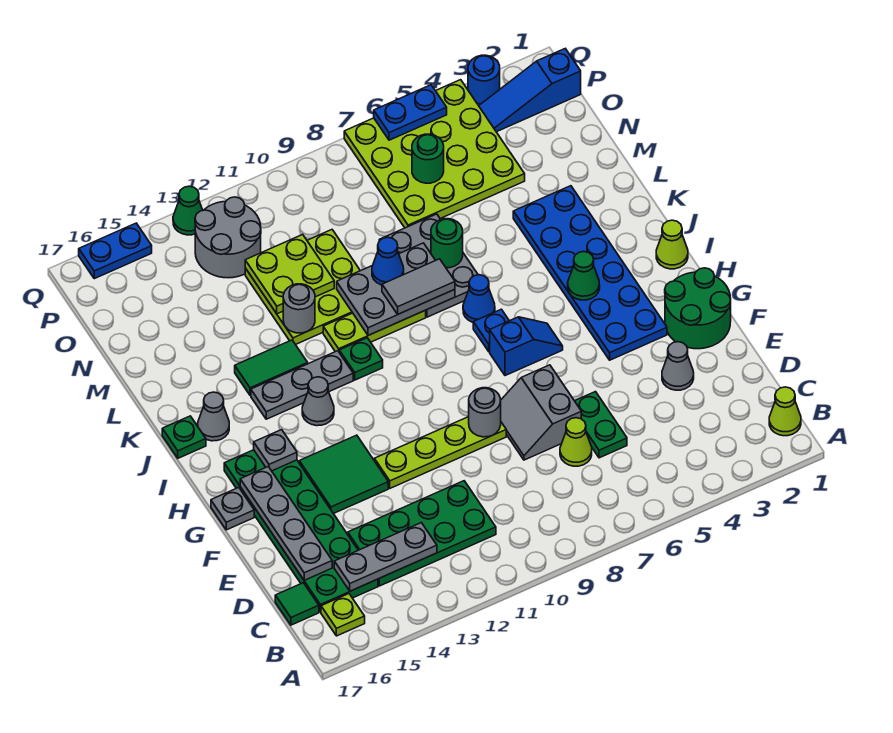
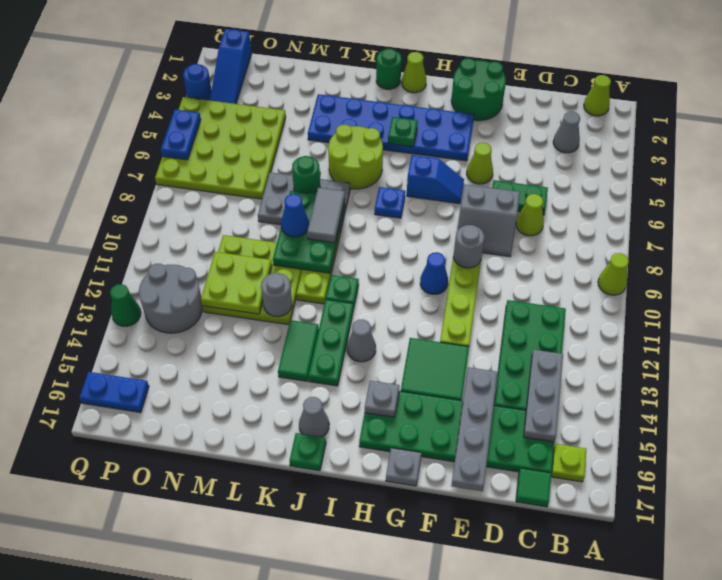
none -> lime 1x1 cone [598,253,629,295]
grey 1x4 plate [240,467,332,580] -> grey 1x4 plate turned to [451,367,498,491]
grey 1x1 cone [662,342,694,390] -> grey 1x1 cone moved to [553,112,580,153]
none -> lime 1x1 cone [467,143,493,184]
blue 1x2 slope [490,317,563,376] -> blue 1x2 slope turned to [407,155,464,204]
green 1x1 cone [568,252,600,300] -> green 1x1 plate [388,117,418,147]
none -> lime 2x2 round brick [328,124,383,189]
blue 1x1 cone [463,275,495,322] -> blue 1x1 cone moved to [420,252,448,294]
grey 1x3 plate [251,351,353,419] -> green 1x3 plate [308,299,354,386]
grey 2x3 plate [337,243,455,335] -> green 2x3 plate [273,191,345,273]
green 1x1 round brick [412,134,444,183] -> green 1x1 round brick moved to [376,49,402,89]
blue 1x2 plate [79,223,152,279] -> blue 1x2 plate turned to [80,372,149,413]

